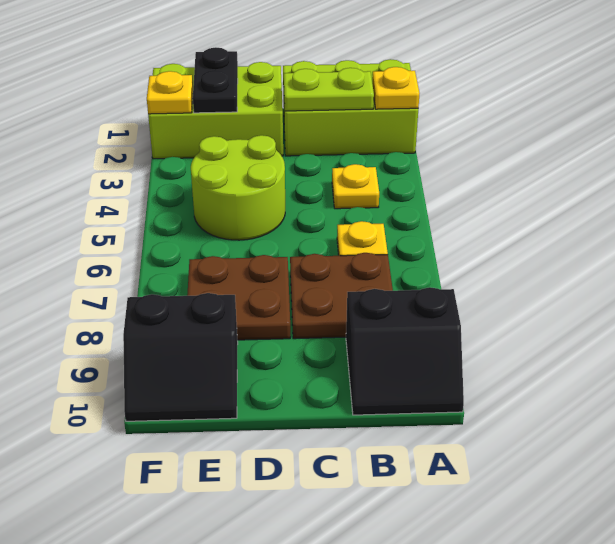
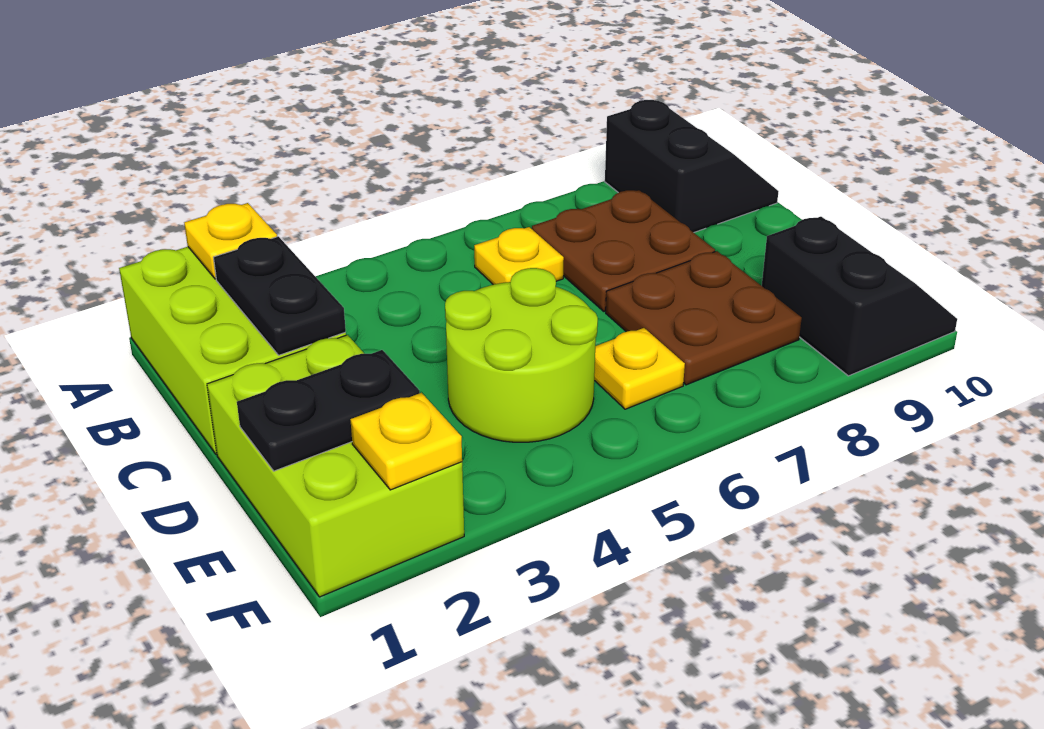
lime 1x2 plate [284,68,374,111] -> black 1x2 plate [213,236,346,355]
yellow 1x1 plate [332,164,379,209] -> yellow 1x1 plate moved to [594,328,685,409]

